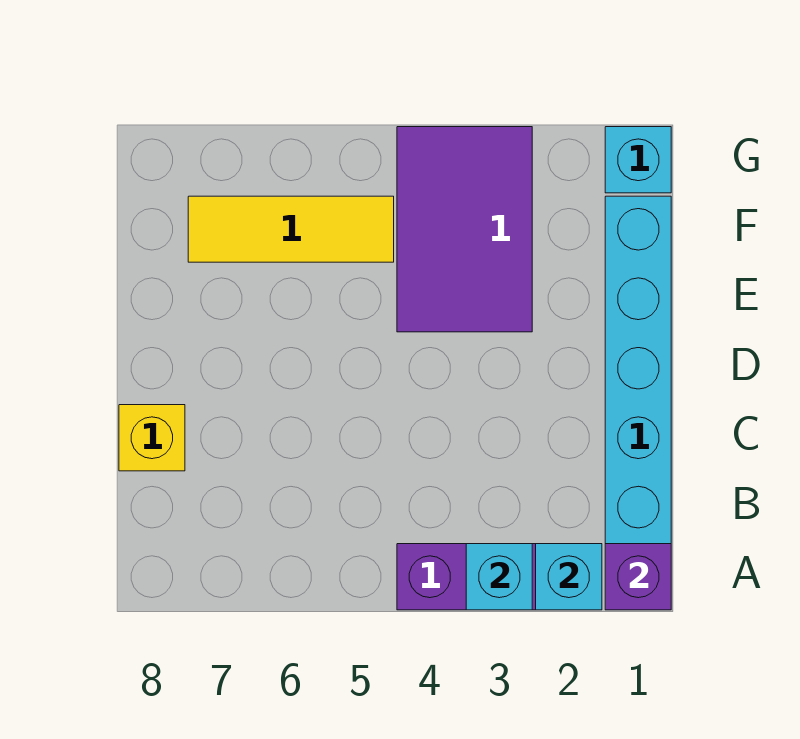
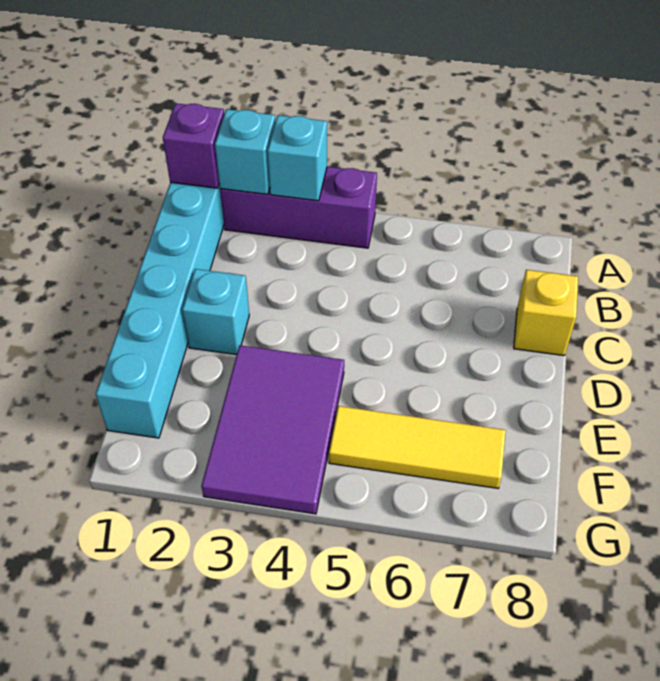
cyan 1x1 brick [605,127,671,193] -> cyan 1x1 brick moved to [182,269,249,355]

